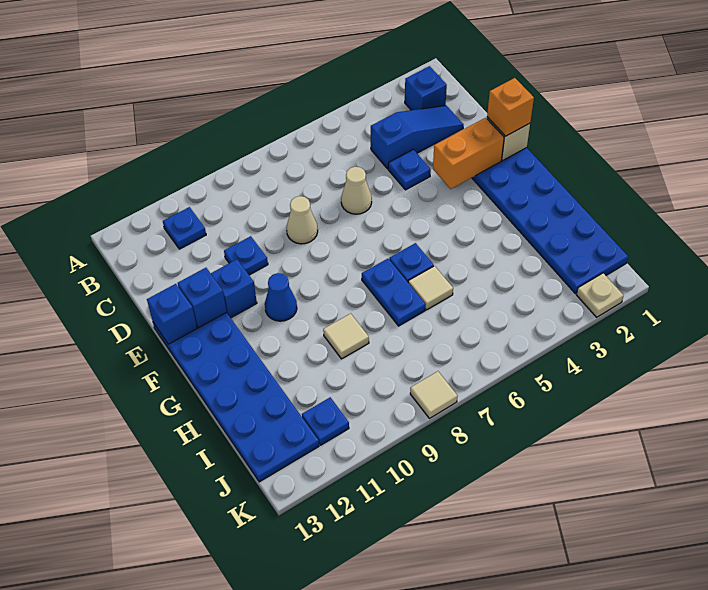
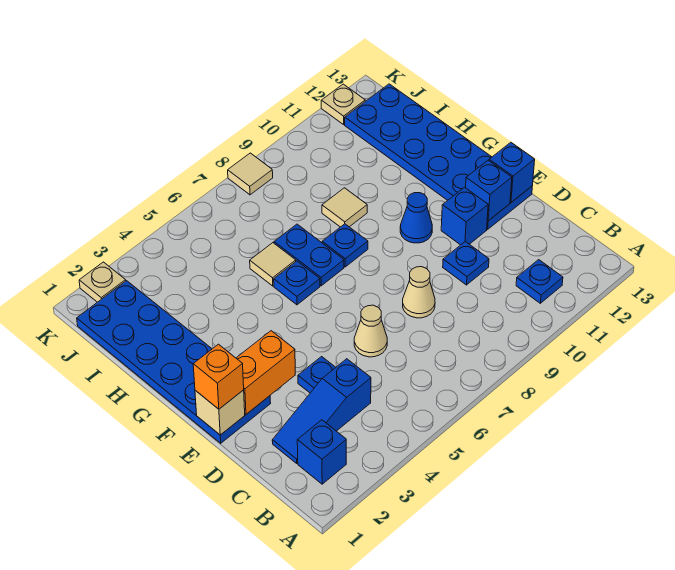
blue 1x1 plate [302,397,349,445] -> blue 1x1 plate moved to [322,224,368,267]
none -> tan 1x1 plate [321,84,365,125]

